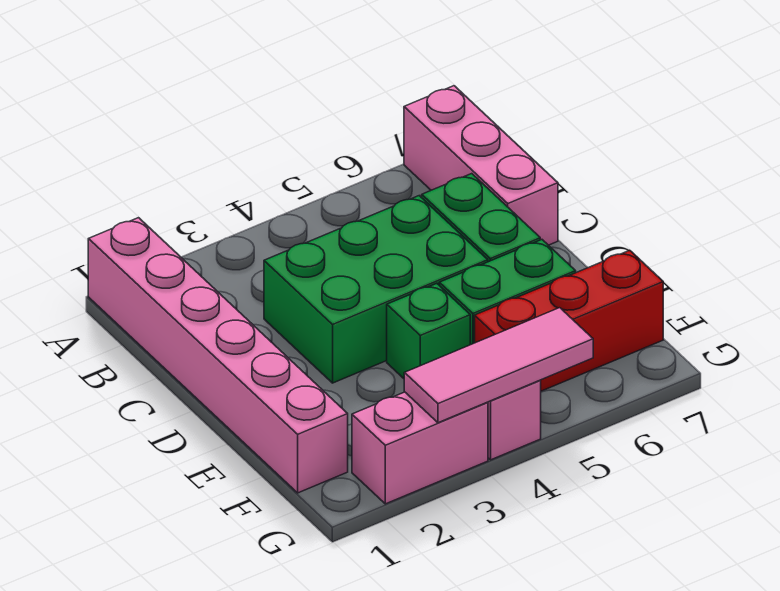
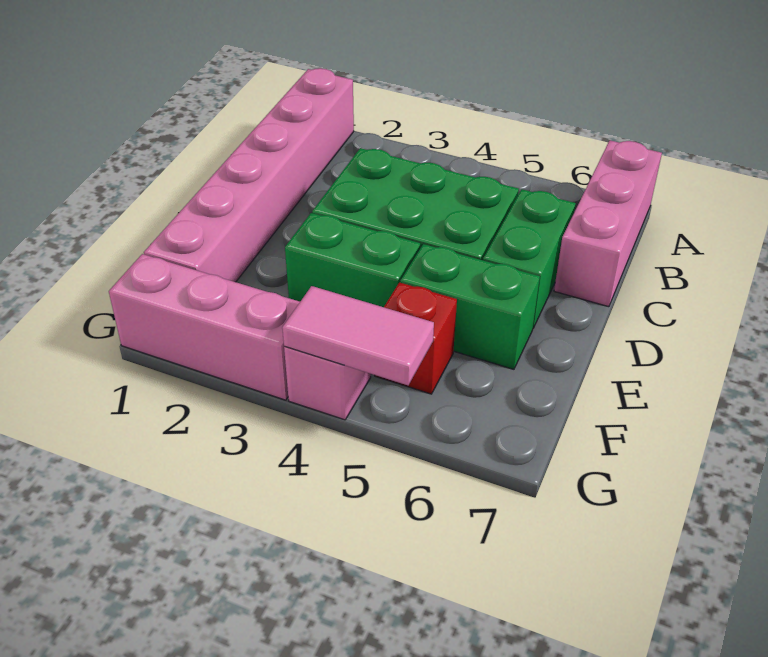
green 1x1 brick [387,283,470,378] -> green 1x2 brick [285,213,420,307]
red 1x3 brick [475,250,663,391] -> red 1x1 brick [375,283,457,394]
pink 1x2 brick [352,392,488,504] -> pink 1x3 brick [109,254,300,400]
pink 1x3 tile [404,308,593,423] -> pink 1x2 tile [282,286,434,385]

